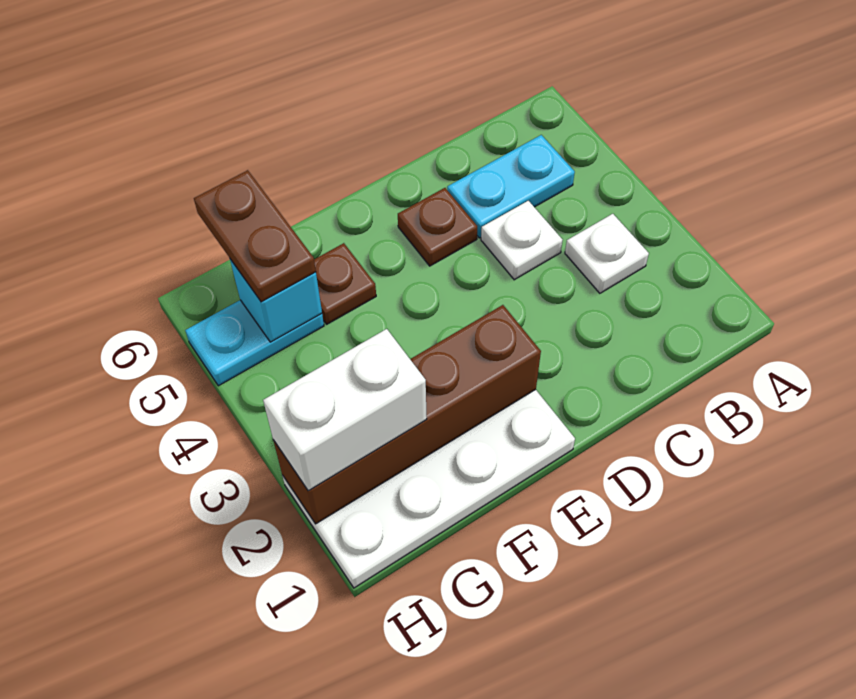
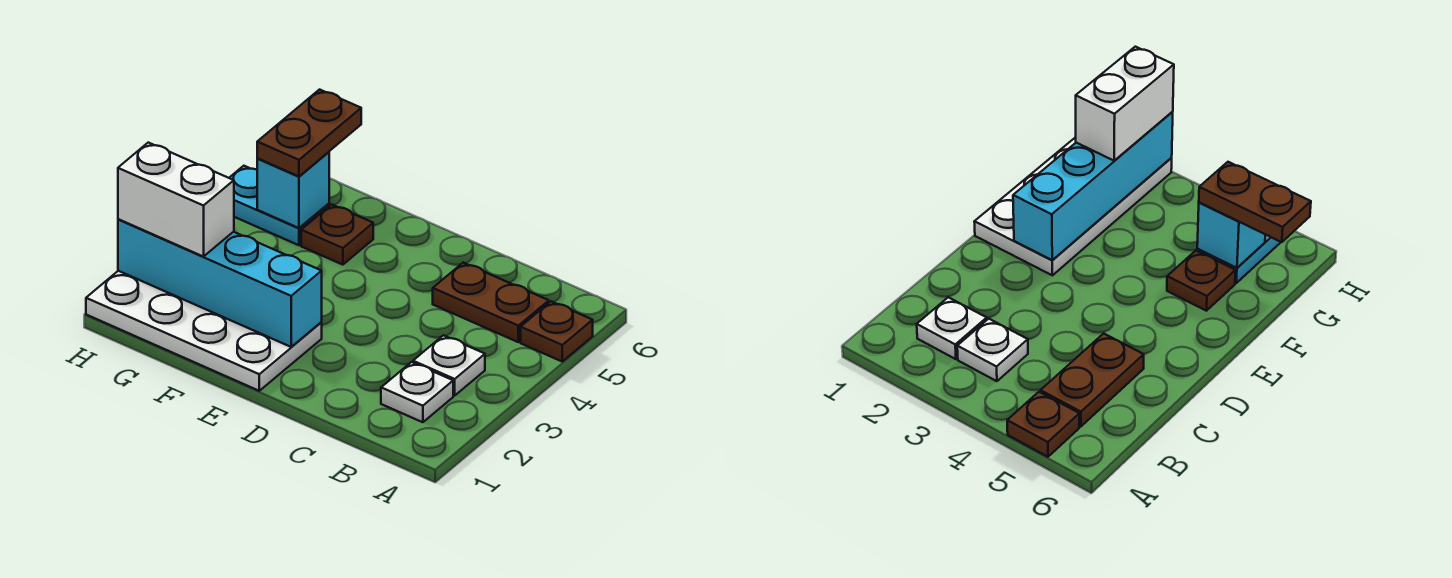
cyan 1x2 plate [447,135,575,238] -> brown 1x2 plate [433,263,549,342]
white 1x1 plate [481,201,562,280] -> white 1x1 plate moved to [381,362,453,422]
brown 1x1 plate [398,188,477,266] -> brown 1x1 plate moved to [521,301,593,361]
brown 1x4 brick [273,305,541,524] -> cyan 1x4 brick [118,219,322,347]

